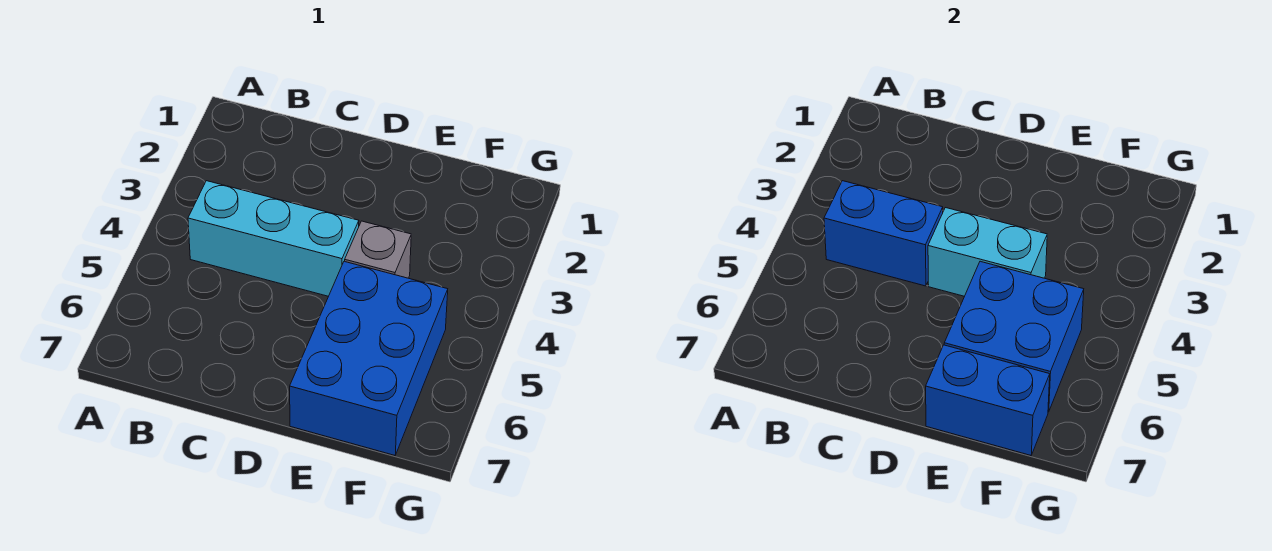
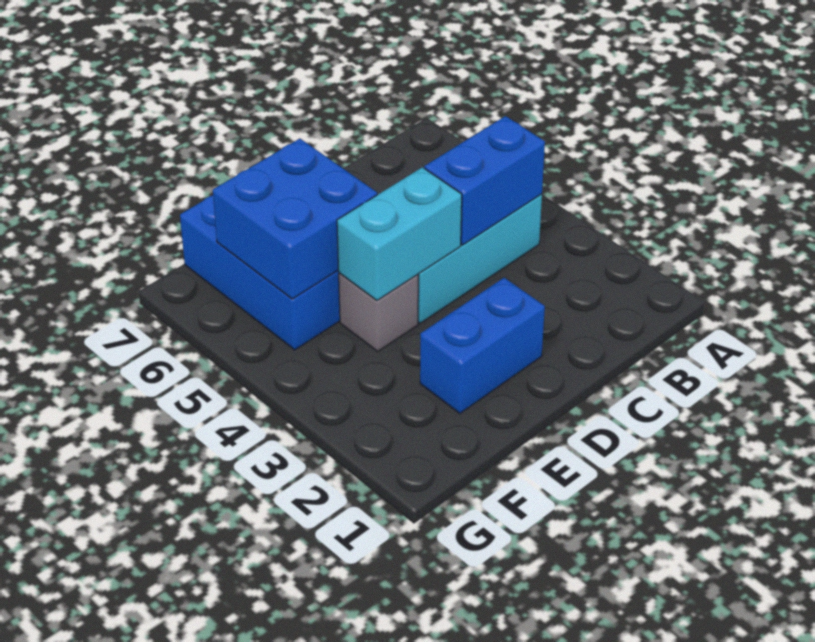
blue 1x2 brick [926,345,1050,455] -> blue 1x2 brick moved to [420,278,545,413]

